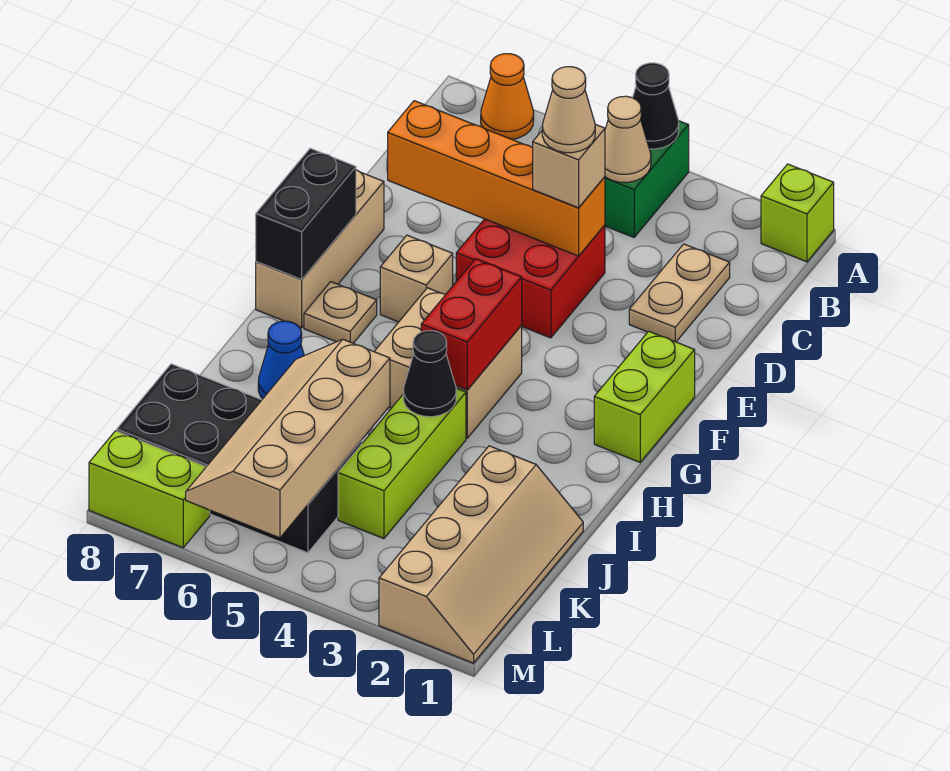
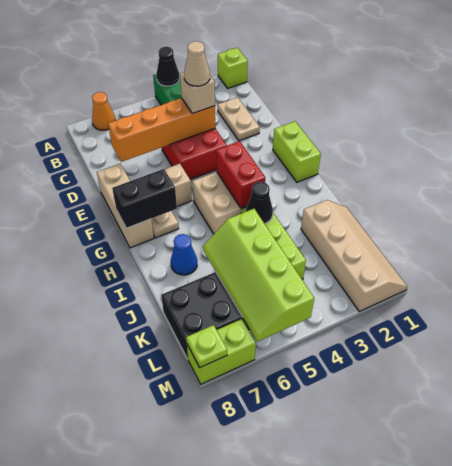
tan 1x1 cone [605,96,651,183] -> none
black 1x2 brick [256,148,356,279] -> black 1x2 brick turned to [112,169,177,228]
tan 2x4 slope [186,339,390,538] -> lime 2x4 slope [203,209,314,341]
none -> lime 1x1 plate [186,325,227,367]

